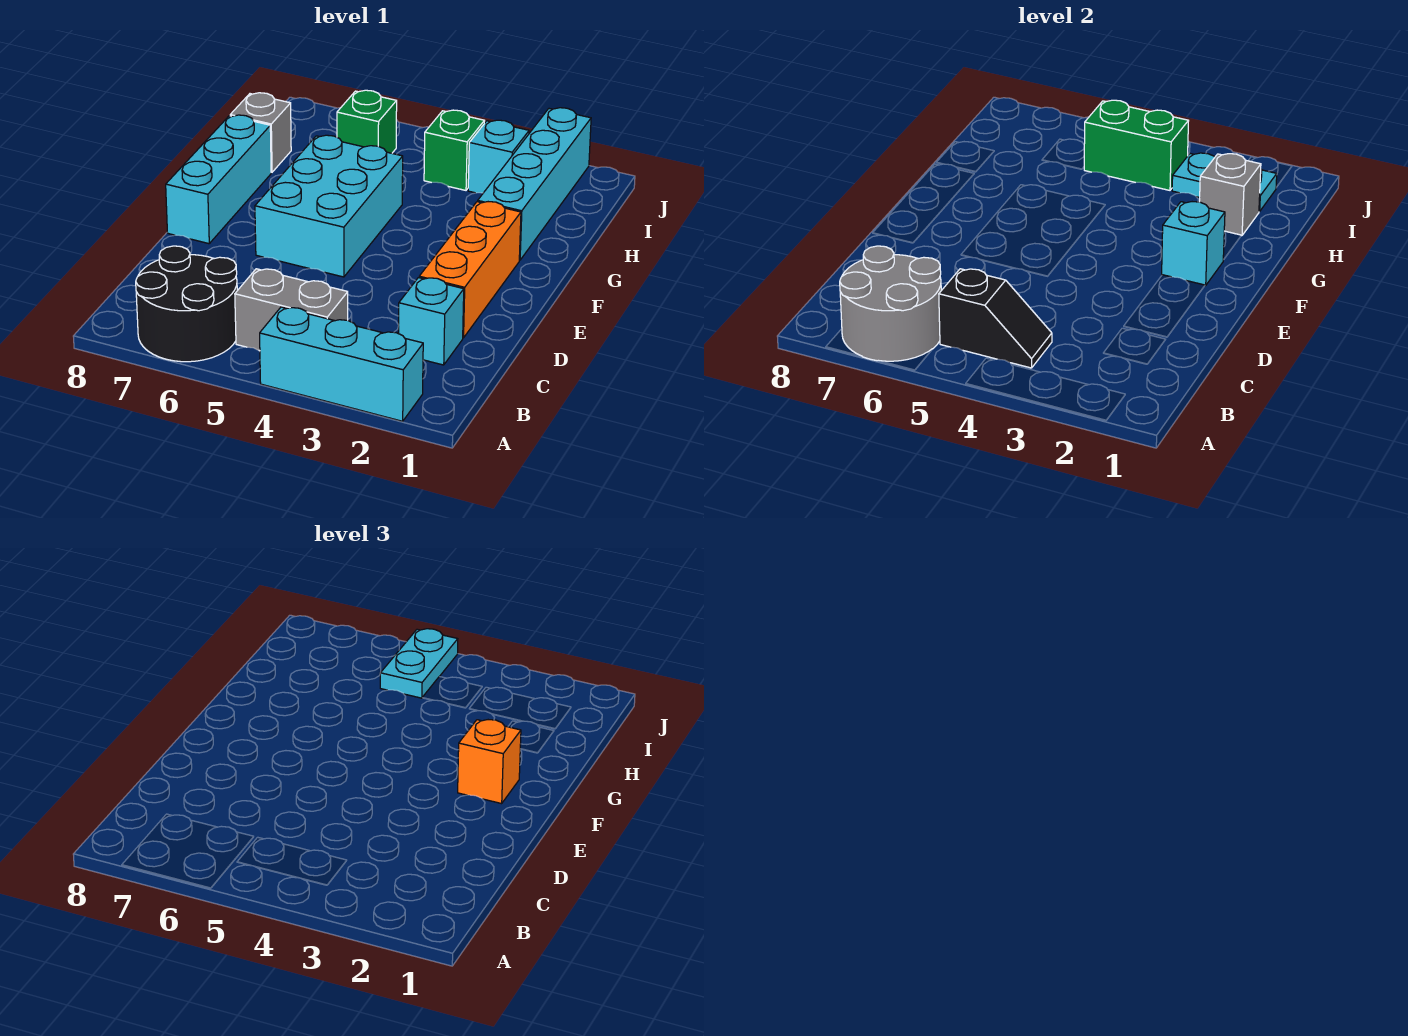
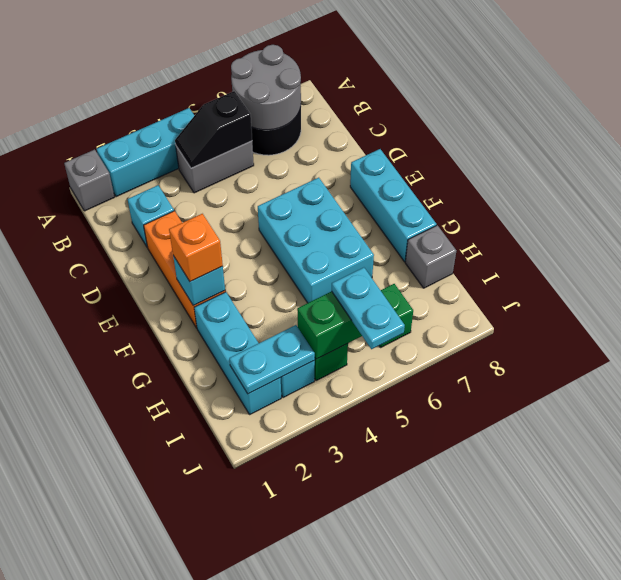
cyan 1x4 brick [478,108,591,260] -> cyan 1x3 brick [194,292,281,414]
grey 1x1 brick [1200,154,1261,236] -> grey 1x1 brick moved to [64,149,114,211]

